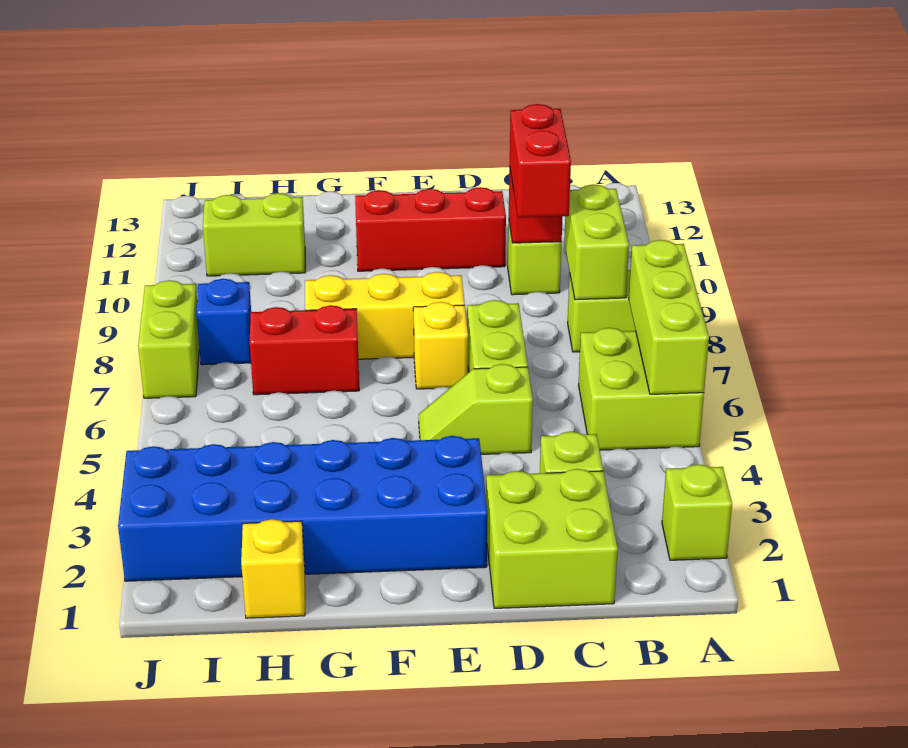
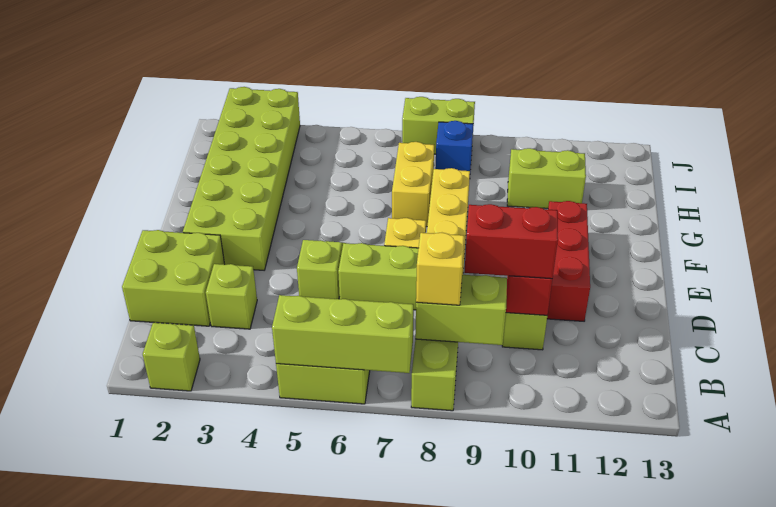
blue 2x6 brick [118,436,487,581] -> lime 2x6 brick [183,87,300,270]
red 1x2 brick [250,305,359,395] -> yellow 1x2 brick [392,142,434,227]
yellow 1x1 brick [241,519,305,618] -> yellow 1x1 brick moved to [416,233,464,305]
lime 1x2 brick [203,193,305,276] -> lime 1x2 brick turned to [507,148,586,209]

